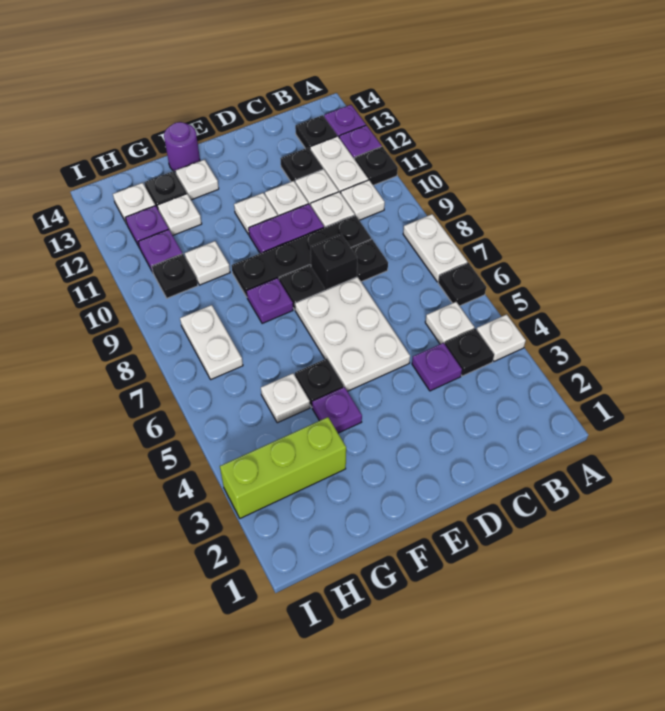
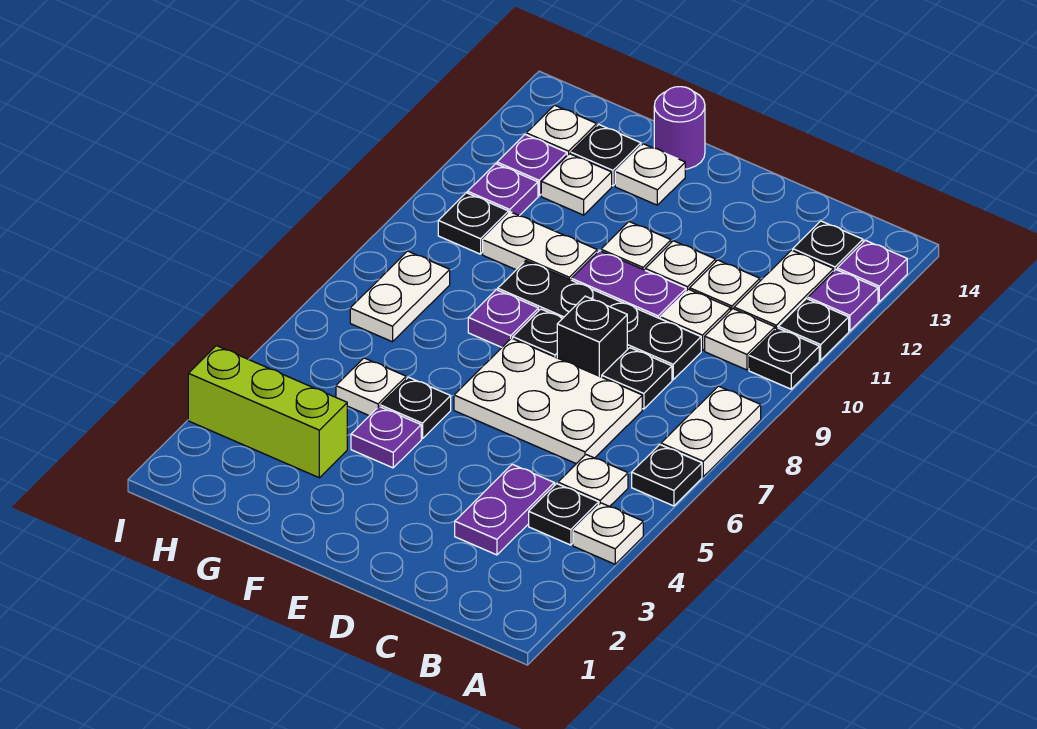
purple 1x1 plate [412,343,462,391] -> purple 1x2 plate [455,464,554,555]
black 1x1 plate [280,147,323,182] -> black 1x1 plate moved to [749,328,819,389]
white 2x3 plate [295,277,410,391] -> white 2x3 plate turned to [454,338,642,464]
white 1x1 plate [185,241,230,285] -> white 1x2 plate [483,212,597,280]

